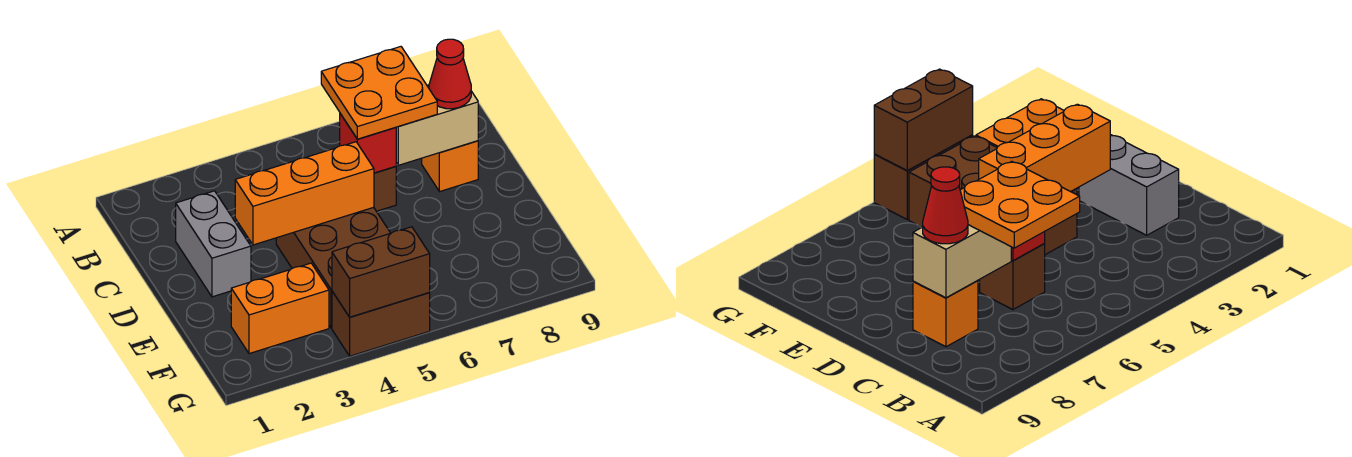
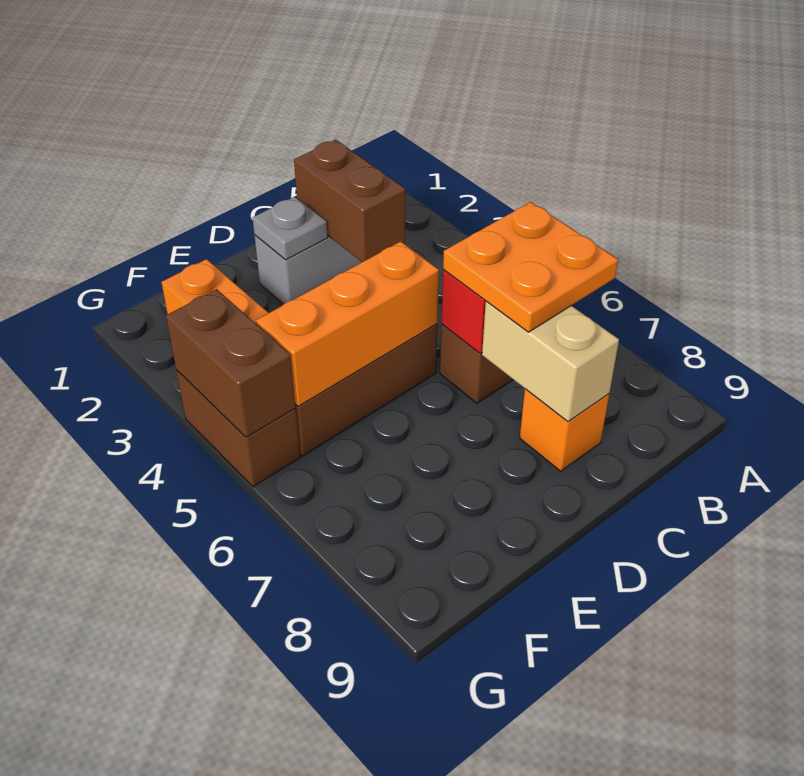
none -> brown 1x2 brick [294,140,405,262]
red 1x1 cone [429,39,471,109] -> none
none -> grey 1x1 plate [253,197,328,260]
orange 1x3 brick [235,142,374,245] -> orange 1x3 brick turned to [256,241,439,406]

